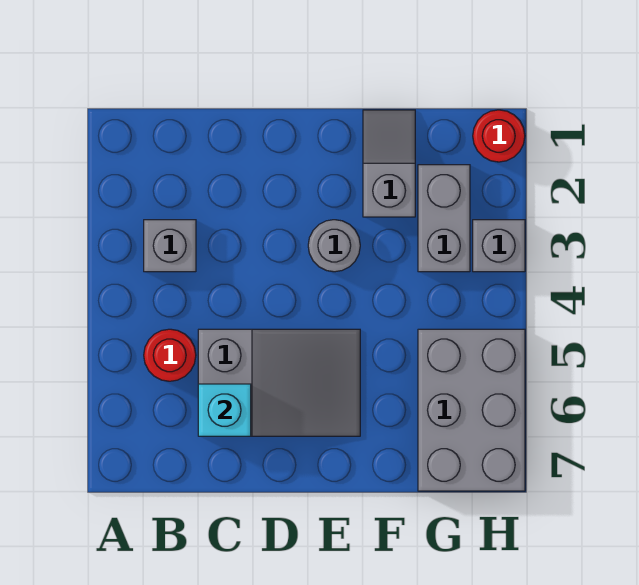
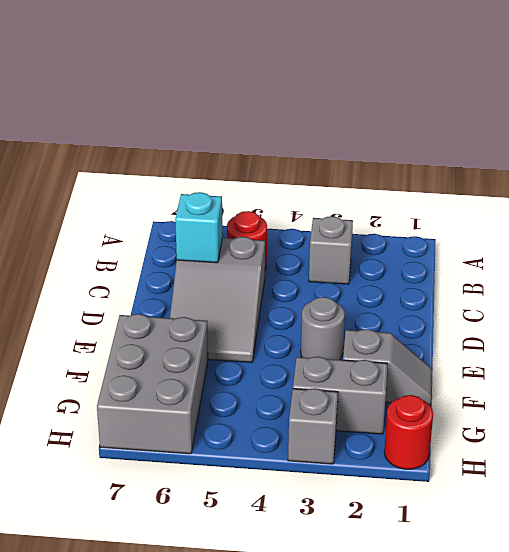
grey 2x3 brick [418,329,525,491] -> grey 2x3 brick turned to [97,314,208,454]

